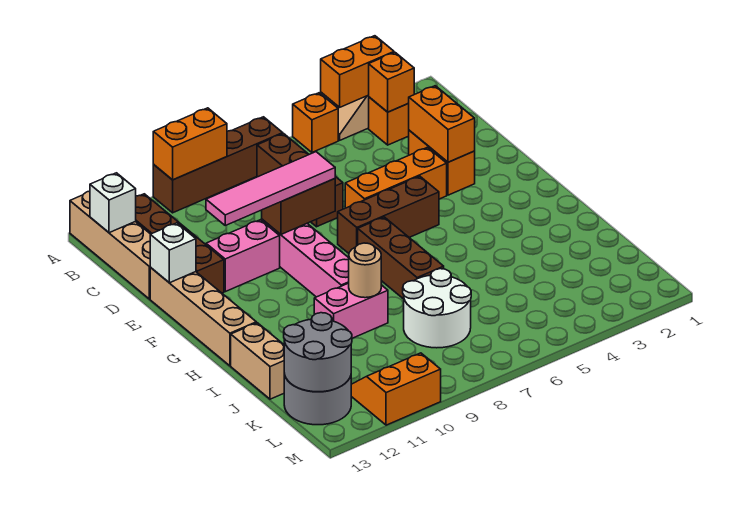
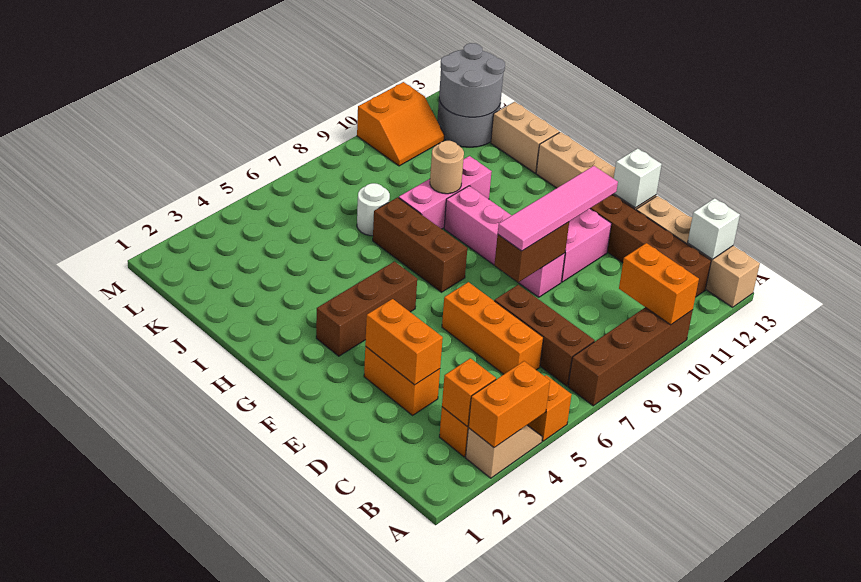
orange 1x2 brick [153,108,227,180] -> orange 1x2 brick turned to [619,243,699,325]
orange 1x3 brick [345,148,447,208] -> orange 1x3 brick turned to [442,282,543,374]
brown 1x3 brick [338,176,439,253] -> brown 1x3 brick moved to [316,261,417,356]
pink 1x2 brick [314,283,388,338] -> pink 1x3 brick [399,156,492,229]
white 2x2 round brick [403,269,471,348] -> white 1x1 round brick [357,183,390,236]

